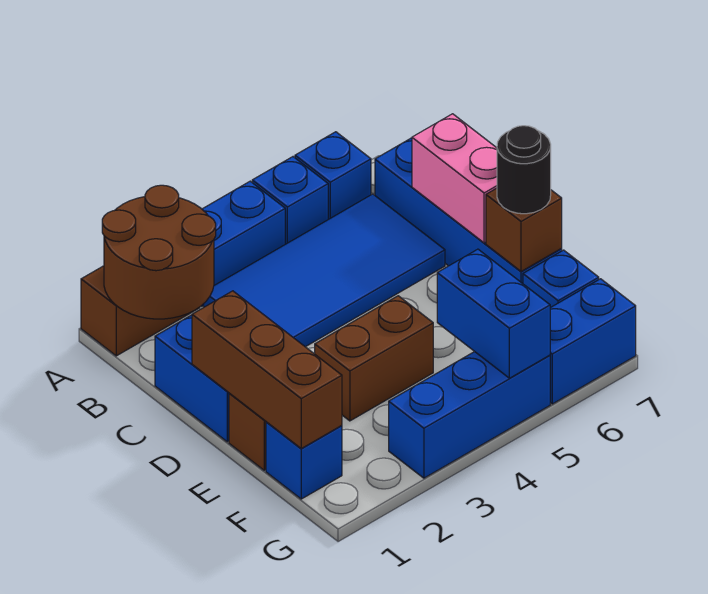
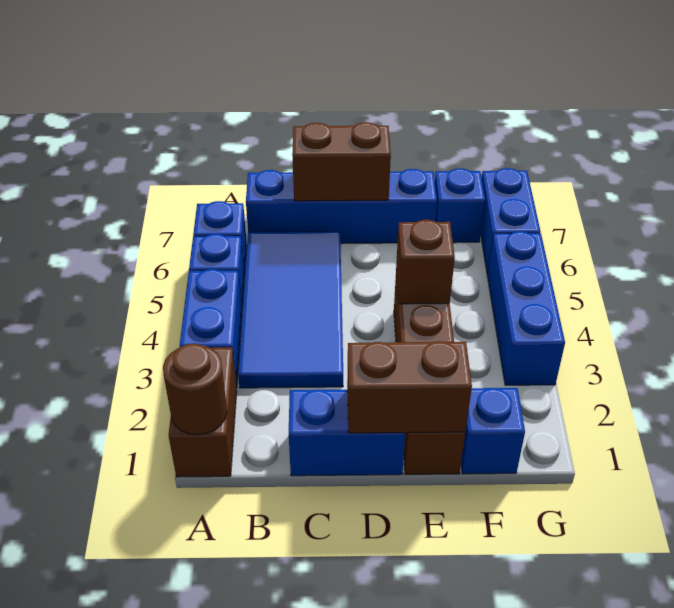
brown 2x2 round brick [102,185,216,319] -> brown 1x1 round brick [163,344,227,435]
pink 1x2 brick [412,114,497,243] -> brown 1x2 brick [292,122,391,201]
brown 1x3 brick [192,291,342,448] -> brown 1x2 brick [347,341,472,433]
brown 1x1 brick [486,188,562,271] -> brown 1x1 brick moved to [396,220,455,304]
black 1x1 round brick [497,126,551,214] -> none
blue 1x2 brick [437,249,550,378] -> none

